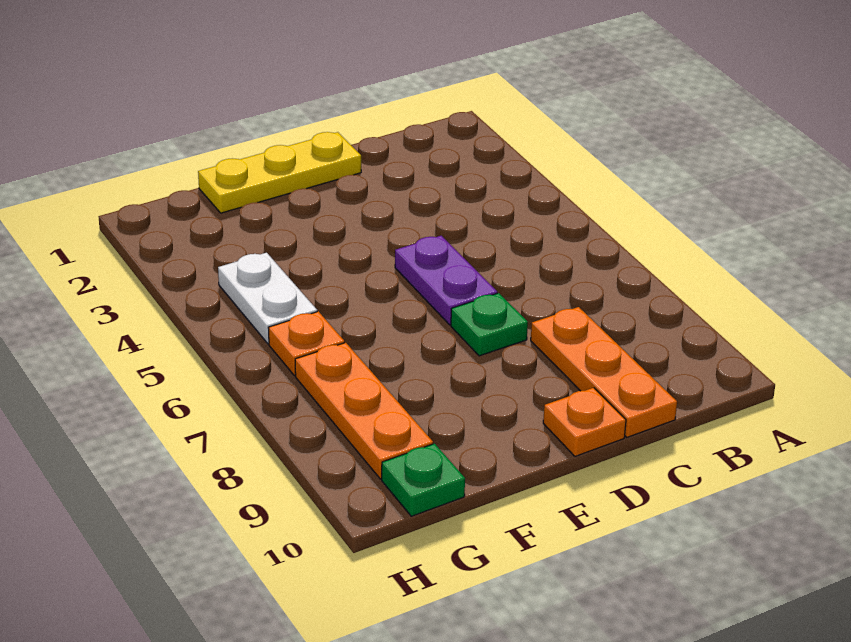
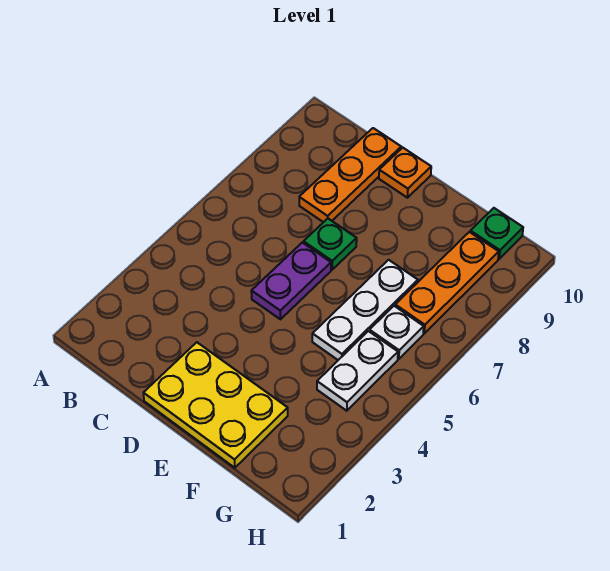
yellow 1x3 plate [198,132,361,213] -> yellow 2x3 plate [143,342,288,468]
none -> white 1x3 plate [312,260,418,360]
orange 1x1 plate [268,311,345,376] -> white 1x1 plate [369,306,424,359]

